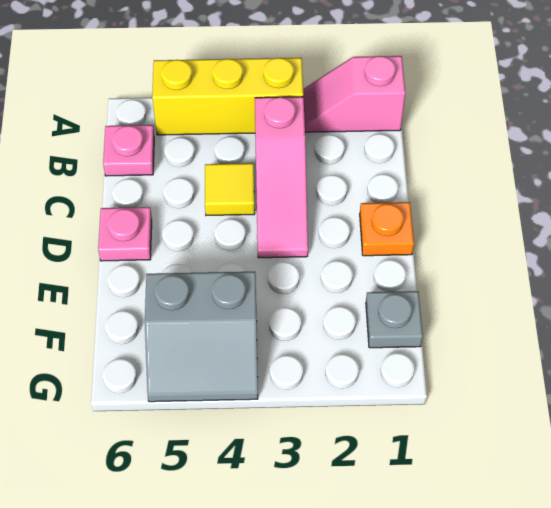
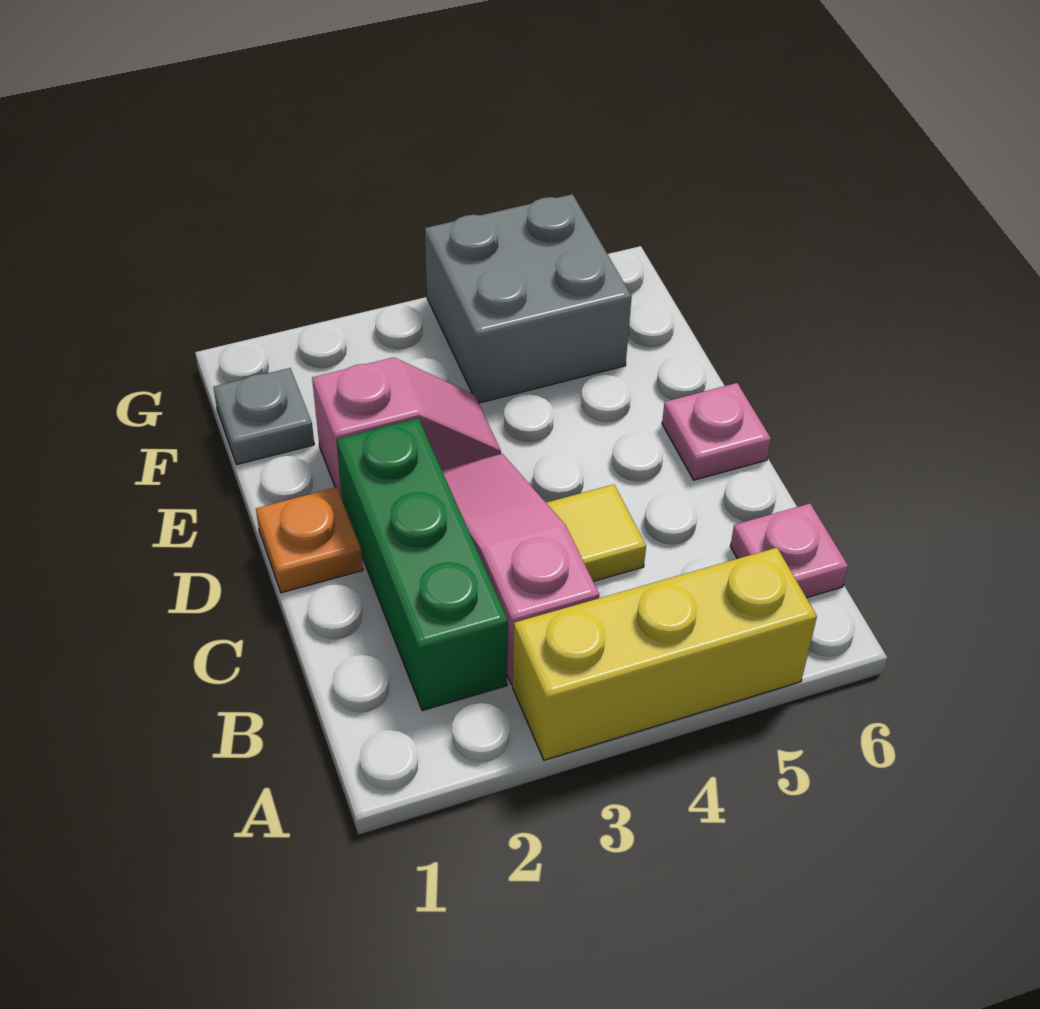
pink 1x2 slope [303,56,405,132] -> pink 1x2 slope moved to [312,357,501,499]
none -> green 1x3 brick [337,418,508,711]
grey 2x2 slope [145,272,258,402] -> grey 2x2 brick [425,194,632,403]

